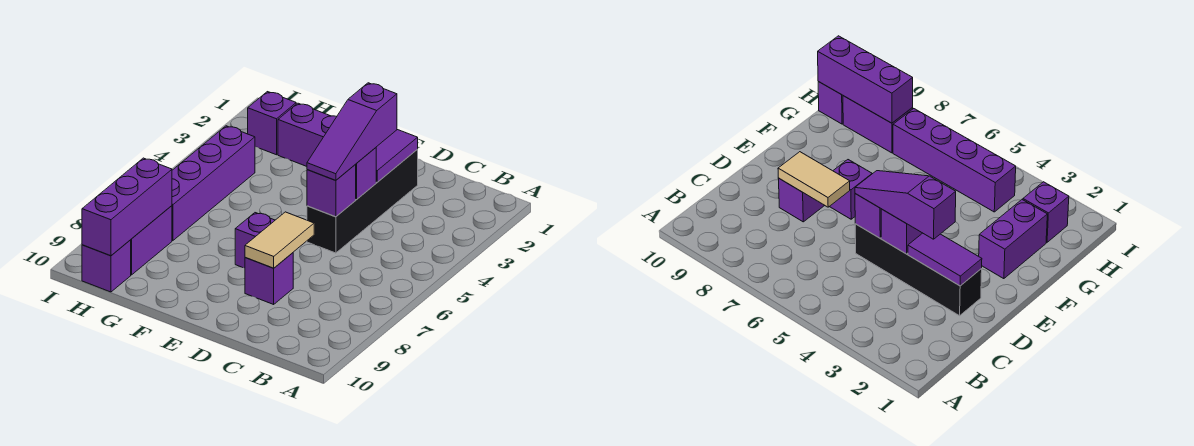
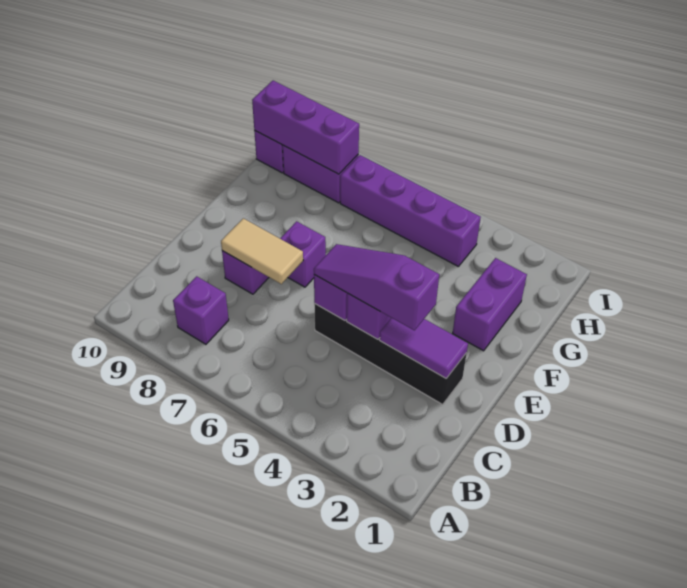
purple 1x1 brick [248,92,296,155] -> purple 1x1 brick moved to [173,276,229,344]

